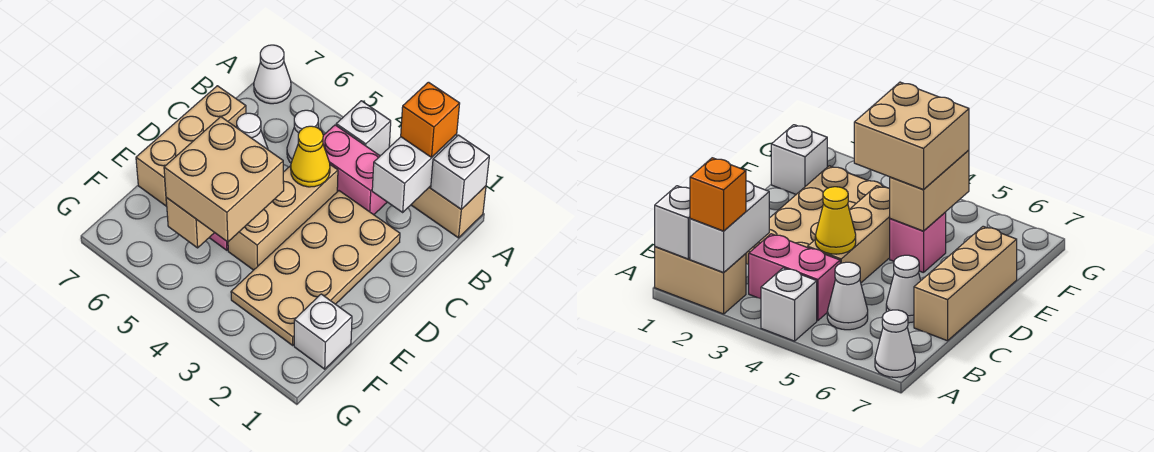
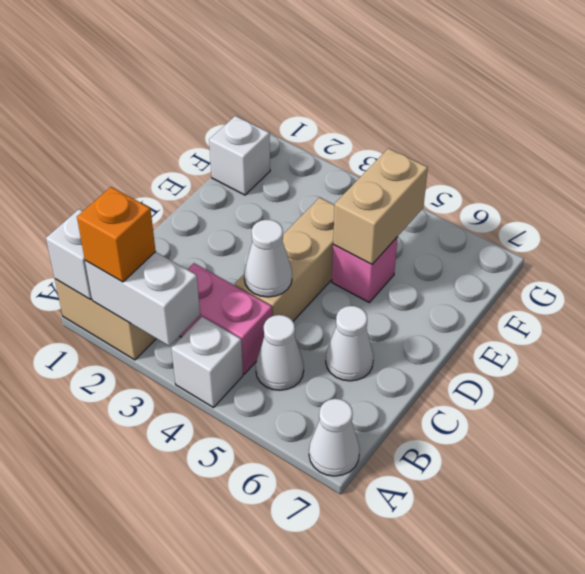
white 1x2 brick [372,134,457,212] -> white 1x2 brick turned to [85,252,200,346]
tan 2x4 plate [231,191,400,345] -> none
yellow 1x1 cone [291,126,330,187] -> white 1x1 cone [244,220,292,297]
tan 1x3 brick [136,86,246,206] -> none
tan 2x2 brick [164,117,284,242] -> none

